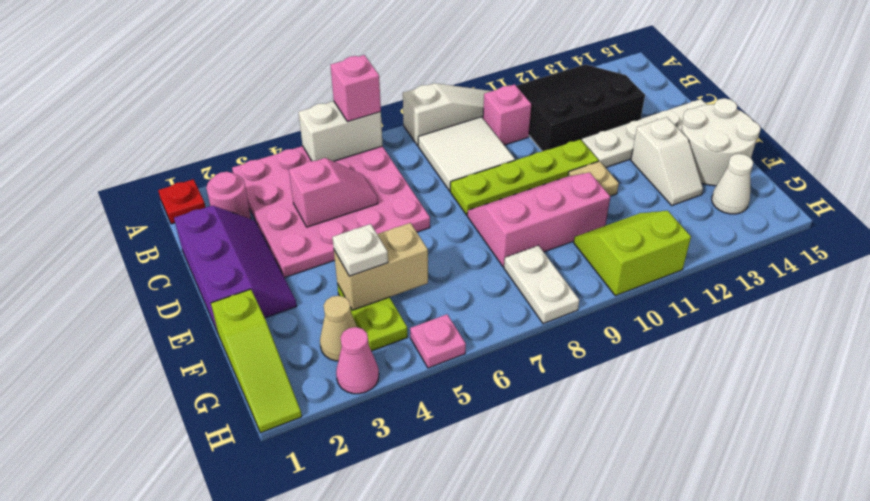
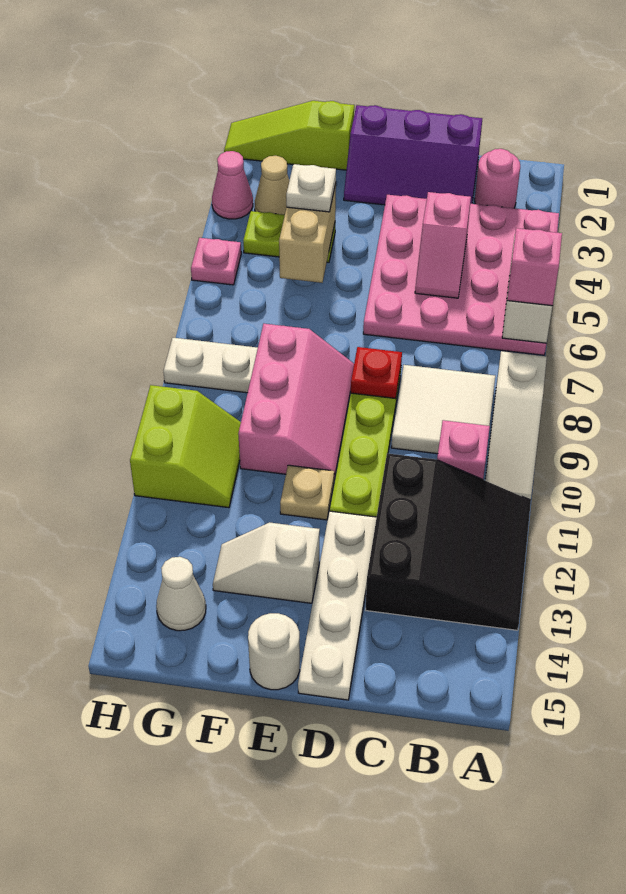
red 1x1 plate [158,179,206,224] -> red 1x1 plate moved to [351,347,402,399]
white 2x2 round brick [681,98,761,186] -> white 1x1 round brick [248,613,300,690]

